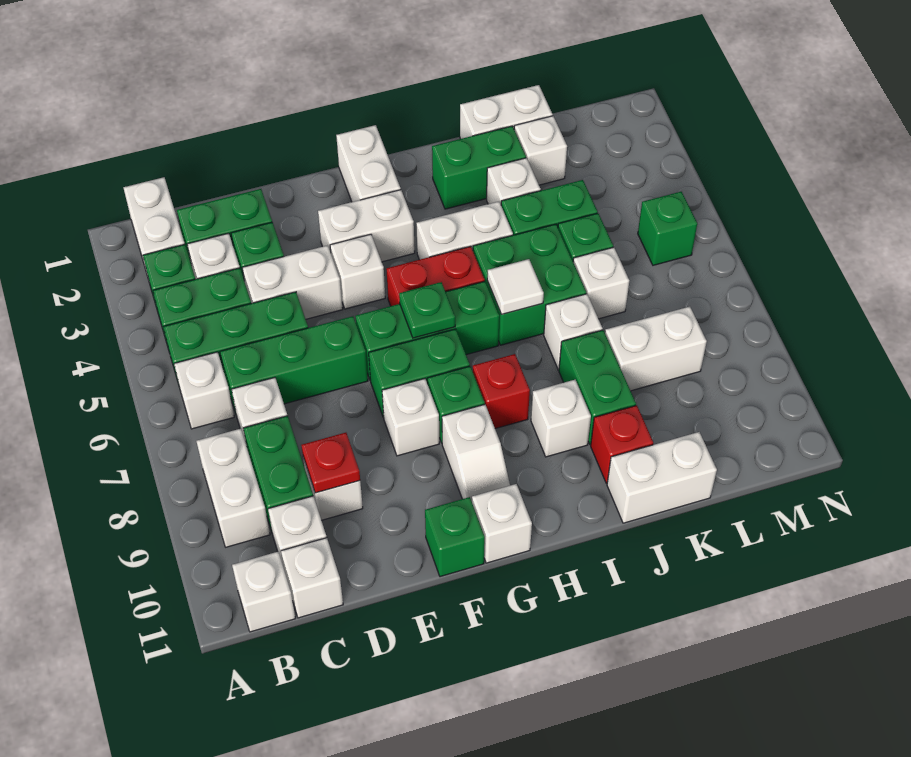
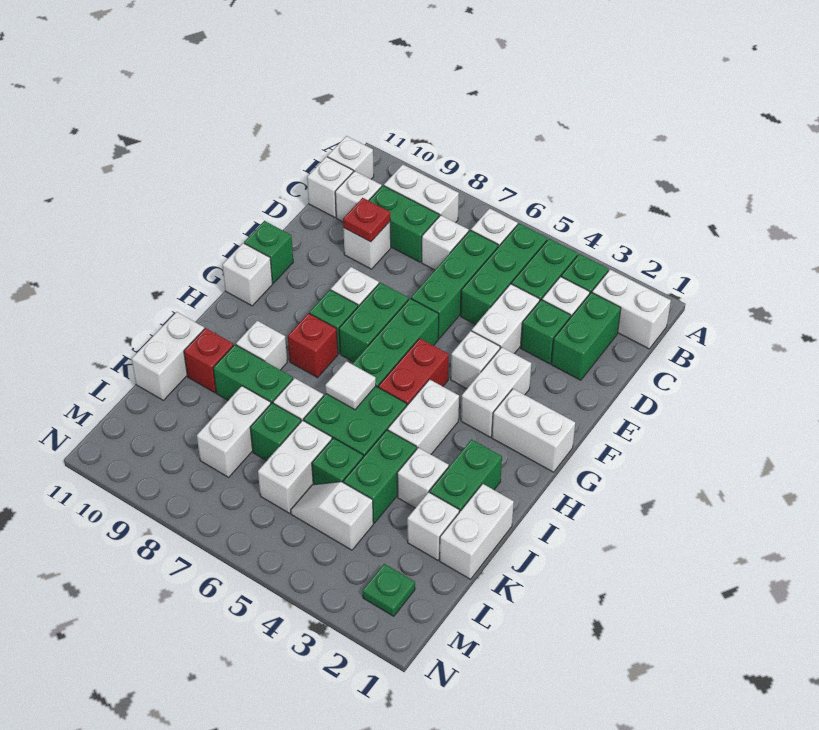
green 1x1 plate [399,282,455,338] -> green 1x1 plate moved to [363,564,415,616]
white 1x2 slope [442,405,510,501] -> white 1x2 slope moved to [291,482,373,550]
white 1x1 brick [573,247,629,319] -> white 1x2 brick [258,420,332,513]
green 1x1 brick [638,192,697,265] -> green 1x1 brick moved to [250,403,301,461]

